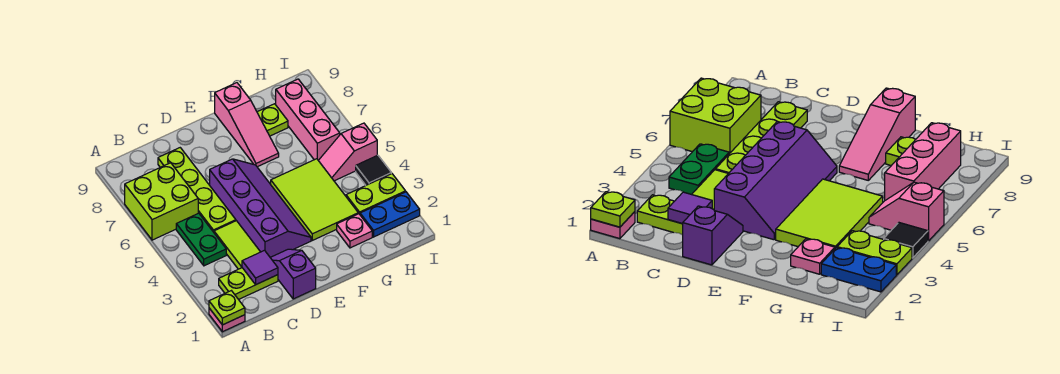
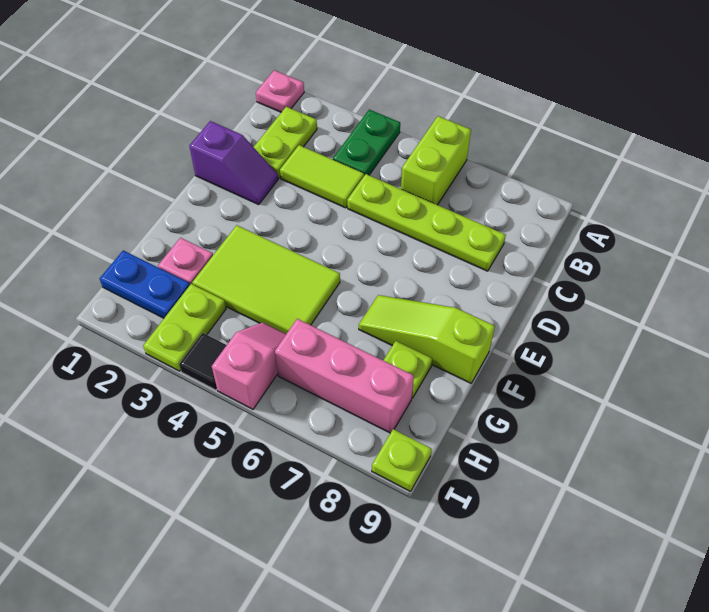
lime 1x1 plate [209,291,245,325] -> lime 1x1 plate moved to [372,429,432,492]
lime 2x2 brick [125,163,198,240] -> lime 1x2 brick [401,116,471,205]
green 1x2 plate [176,213,226,266] -> green 1x2 plate turned to [333,110,400,176]
purple 1x1 tile [242,250,278,284] -> none
purple 2x4 slope [210,159,311,257] -> none
pink 1x3 slope [215,83,279,167] -> lime 1x3 slope [359,295,495,383]
blue 1x2 plate [360,192,420,237] -> blue 1x2 plate turned to [100,250,190,318]

